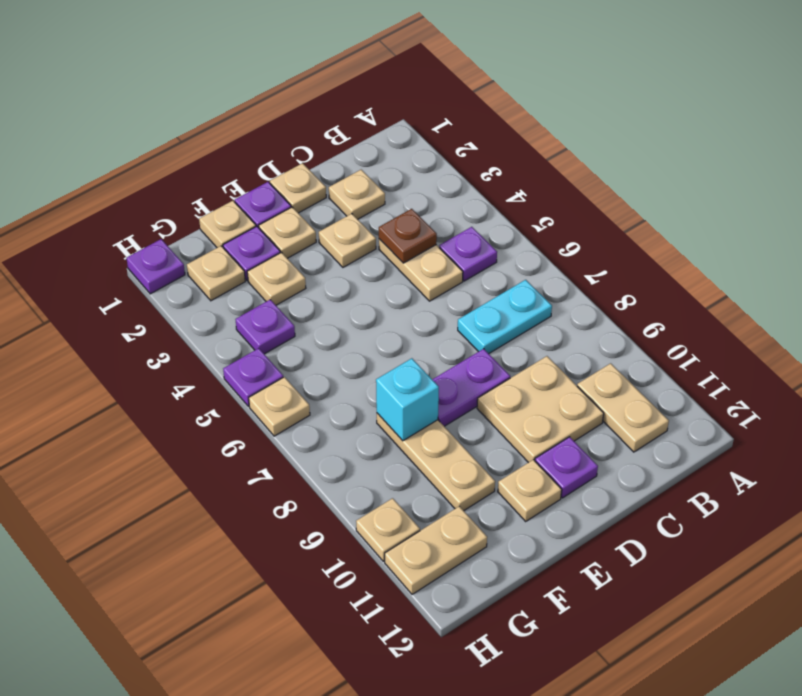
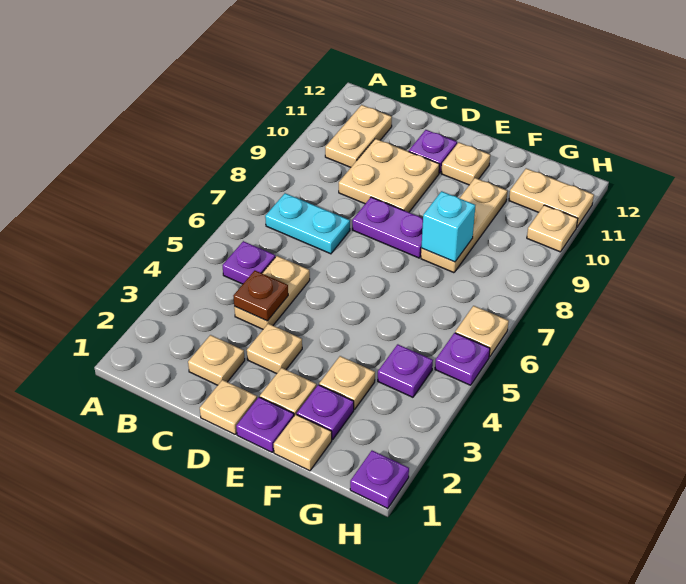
tan 1x1 plate [187,246,245,301] -> none

